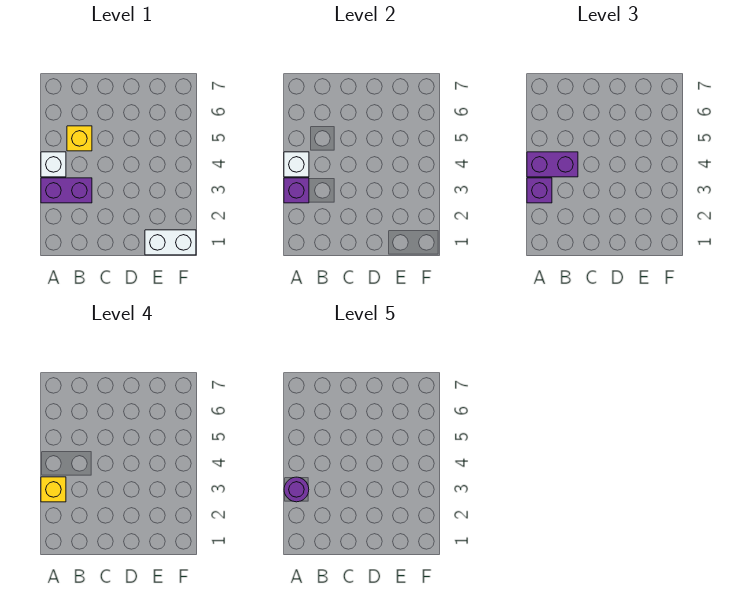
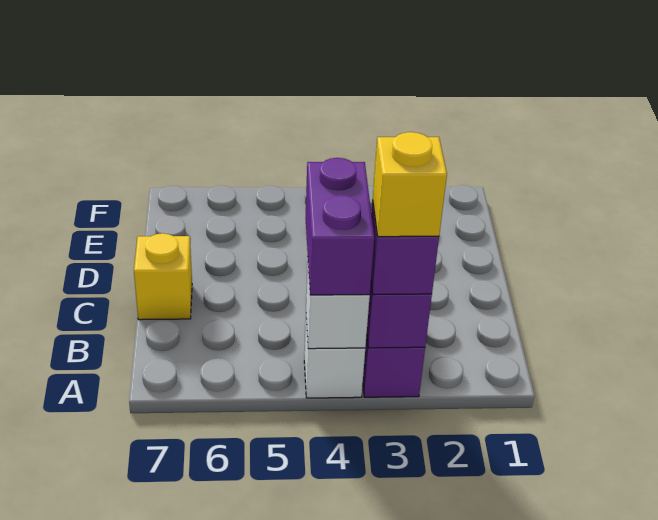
purple 1x1 round brick [284,477,309,502] -> none
yellow 1x1 brick [67,126,92,151] -> yellow 1x1 brick moved to [134,233,192,320]
white 1x2 brick [145,230,196,255] -> none

